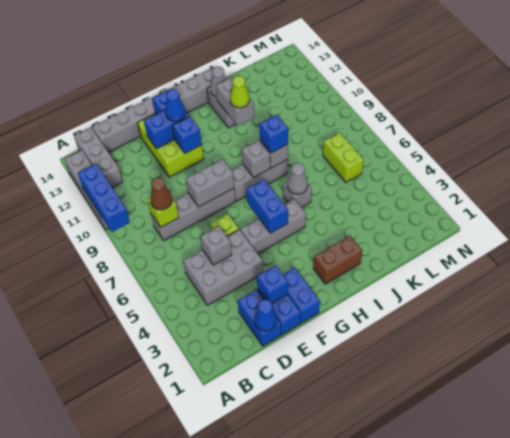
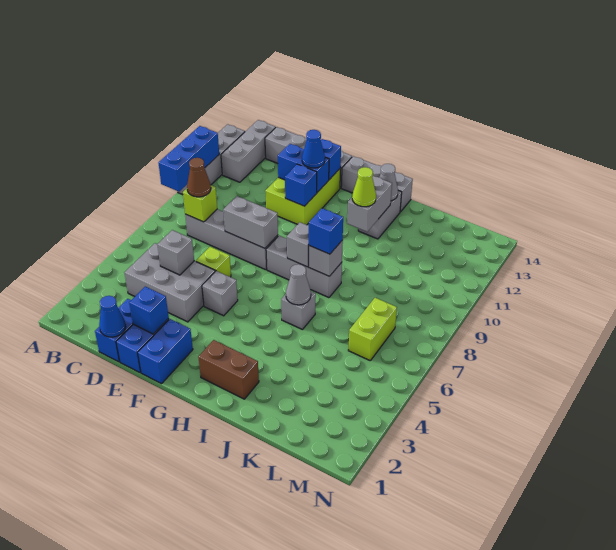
grey 1x3 brick [240,199,306,254] -> grey 1x1 brick [202,271,238,316]
blue 1x2 brick [246,179,288,233] -> none

